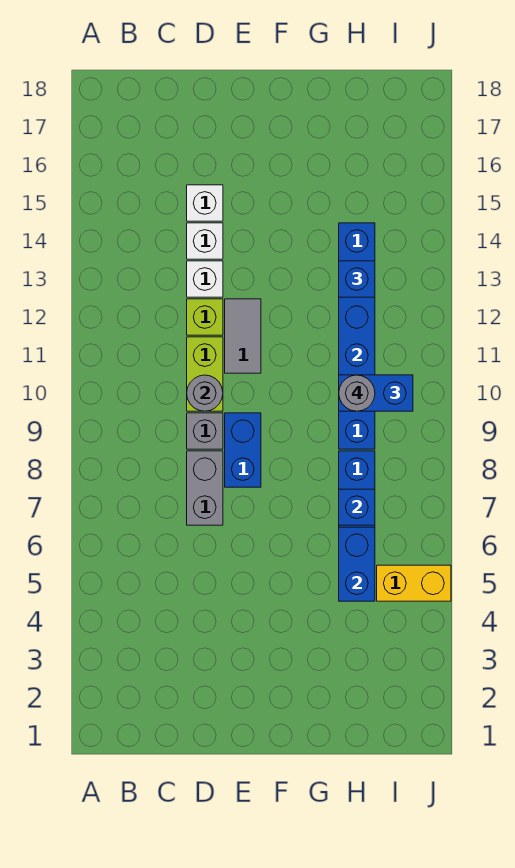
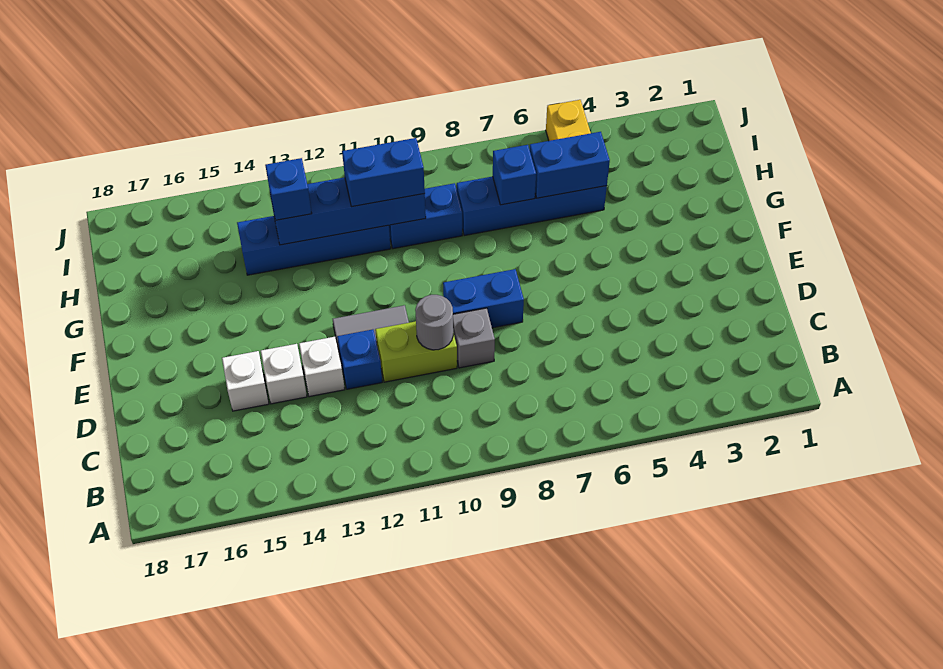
grey 1x2 brick [187,451,223,525] -> none
lime 1x1 brick [187,299,223,335] -> blue 1x1 brick [337,329,382,389]
blue 1x2 brick [339,375,413,411] -> blue 1x2 brick turned to [342,138,425,207]
grey 1x1 round brick [339,375,375,411] -> none

